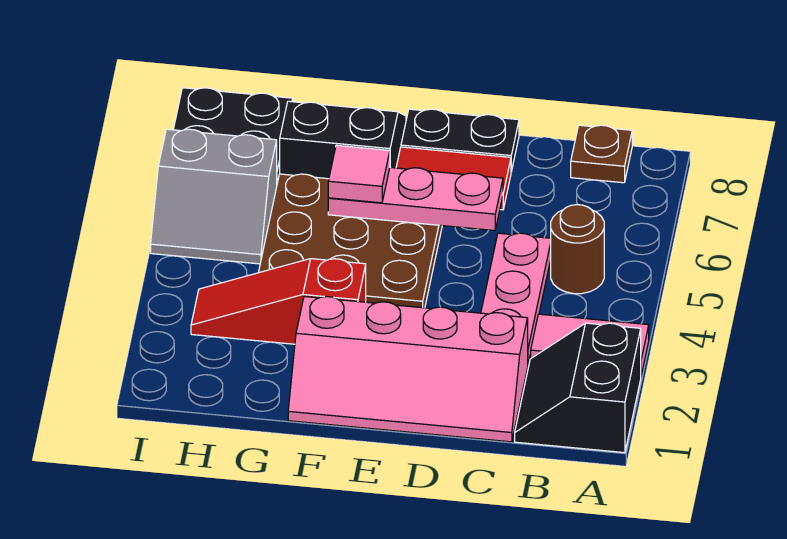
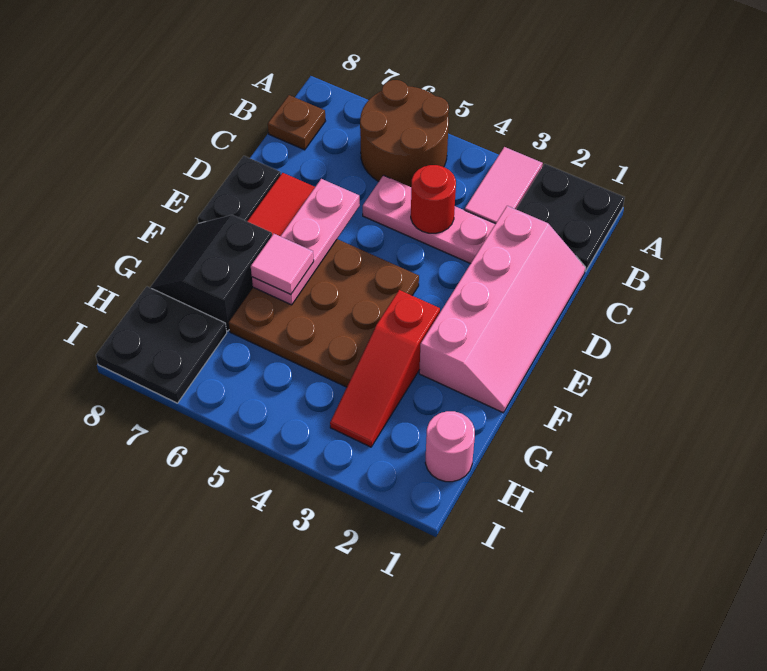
black 2x2 slope [515,323,641,453] -> black 2x2 plate [516,164,625,271]
brown 1x1 round brick [551,205,604,294] -> brown 2x2 round brick [360,80,449,187]
none -> red 1x1 round brick [411,165,456,233]
none -> pink 1x1 round brick [425,411,475,482]
grey 2x2 slope [151,129,277,264] -> none

